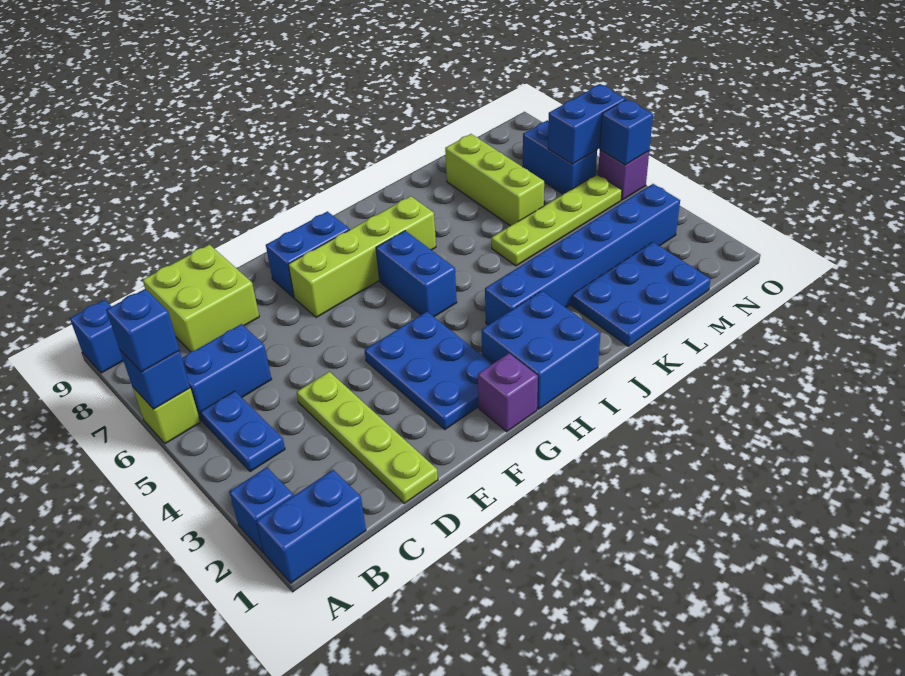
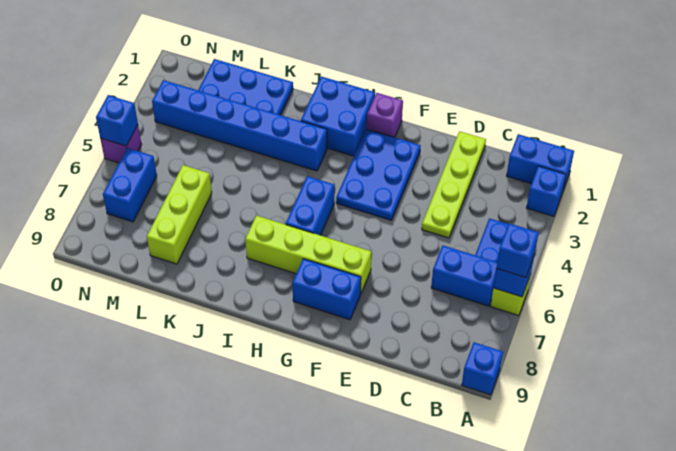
lime 2x2 brick [143,245,259,352] -> none
lime 1x4 plate [491,175,622,266] -> none
blue 1x2 brick [548,85,625,164] -> none

